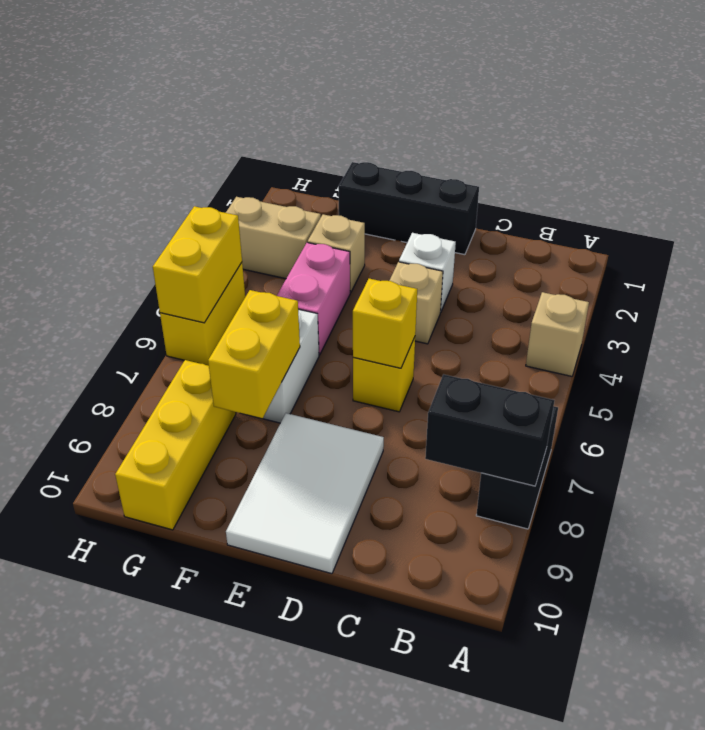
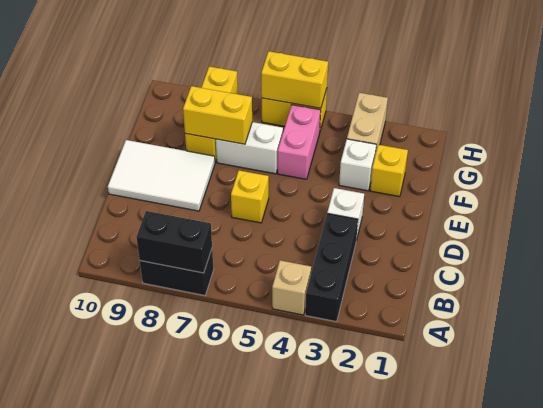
black 1x2 brick [425,374,554,486] -> black 1x2 brick turned to [137,211,212,273]
black 1x3 brick [338,162,479,255] -> black 1x3 brick moved to [305,214,358,322]
tan 1x1 brick [389,262,443,344] -> none
yellow 1x1 brick [353,279,417,368] -> yellow 1x1 brick moved to [370,145,408,197]
tan 1x1 brick [308,214,365,293] -> white 1x1 brick [339,139,376,191]
pink 1x2 brick [277,243,350,355] -> pink 1x2 brick turned to [278,105,321,179]
yellow 1x3 brick [115,360,236,530] -> yellow 1x3 brick turned to [185,67,238,162]

